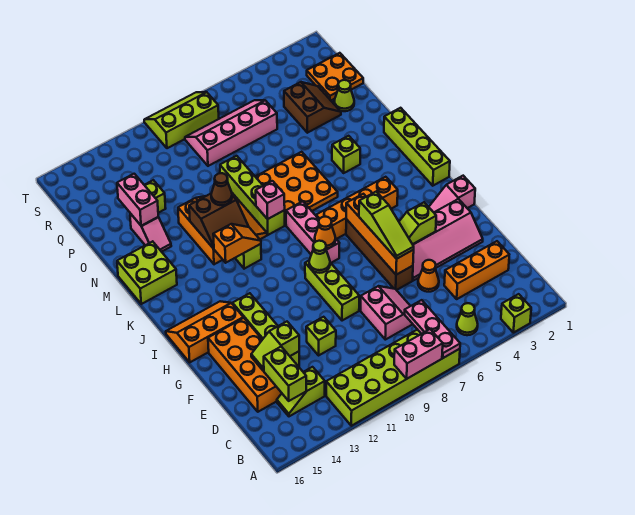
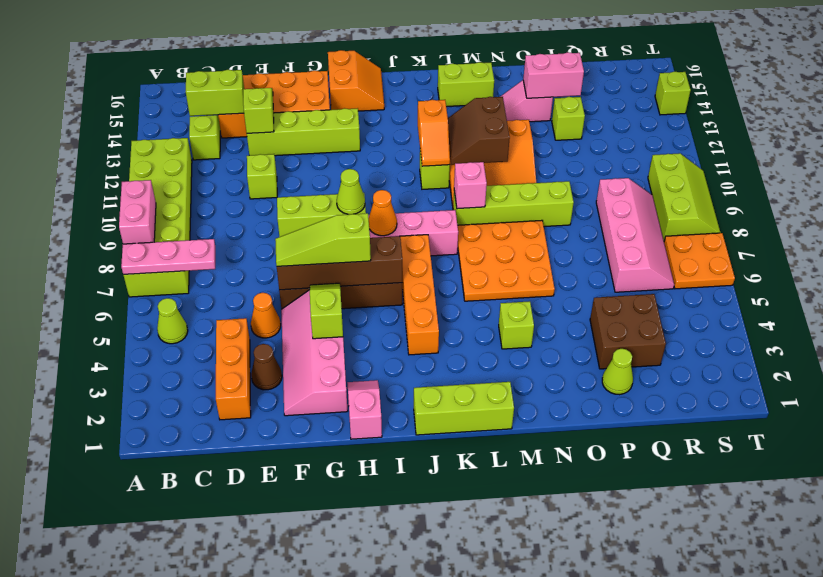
lime 1x1 brick [501,294,531,333] -> lime 1x1 brick moved to [655,71,691,115]
pink 2x2 slope [361,286,412,340] -> none
orange 1x4 brick [346,194,414,275] -> brown 1x4 brick [277,236,402,290]
orange 2x3 slope [166,301,243,362] -> orange 2x2 slope [328,50,384,111]
lime 1x4 brick [384,108,450,186] -> lime 1x3 brick [414,382,514,435]
lime 2x2 brick [117,241,177,304] -> lime 1x2 brick [438,62,494,107]
brown 1x1 cone [211,173,232,205] -> brown 1x1 cone moved to [251,344,282,390]
brown 2x2 slope [284,82,341,133] -> brown 2x2 brick [590,294,666,369]
orange 2x2 plate [307,53,363,100] -> orange 2x2 plate moved to [664,233,735,289]

